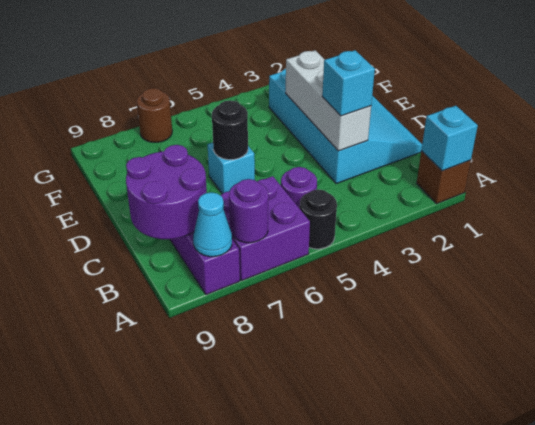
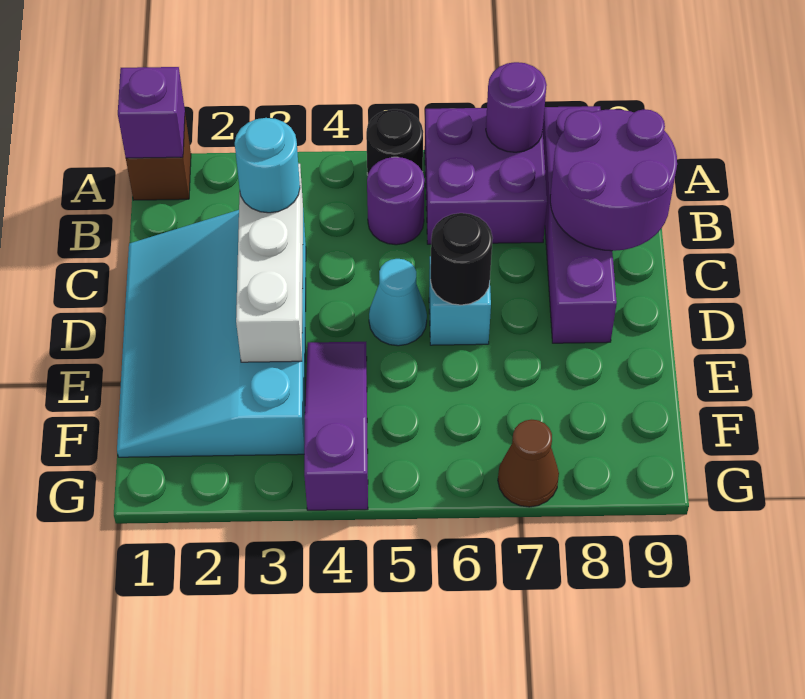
cyan 1x1 brick [421,106,478,171] -> purple 1x1 brick [118,67,185,158]
cyan 1x1 cone [193,192,232,257] -> cyan 1x1 cone moved to [369,259,427,346]
cyan 1x1 brick [322,50,375,116] -> cyan 1x1 round brick [235,118,300,213]
none -> purple 1x3 slope [304,342,368,510]
brown 1x1 round brick [137,88,172,142] -> brown 1x1 cone [498,420,559,507]

